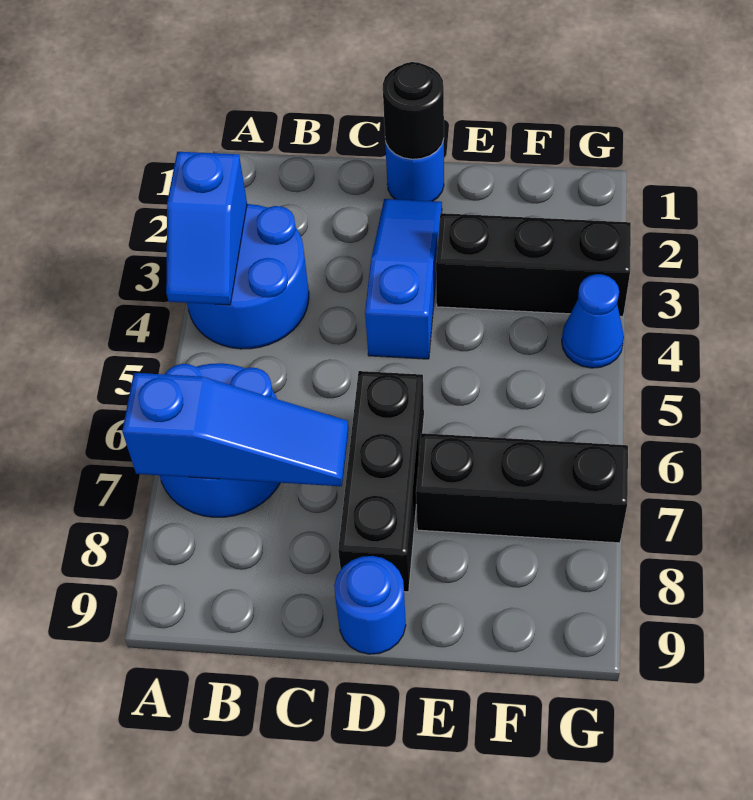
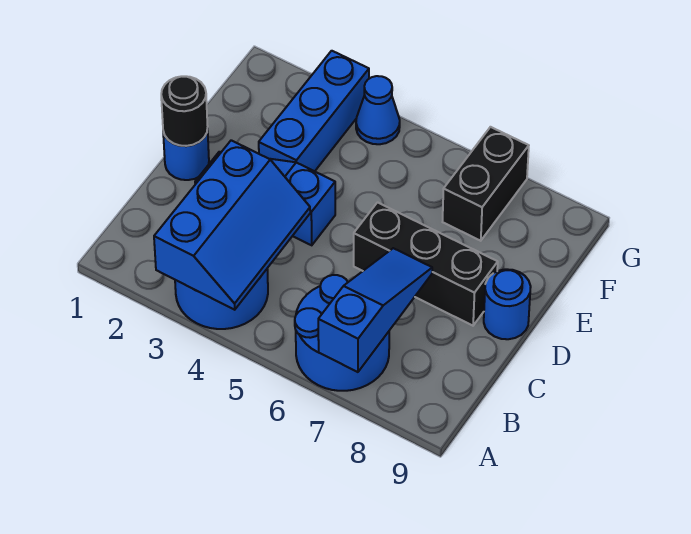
blue 1x2 slope [166,152,247,305] -> blue 2x3 slope [154,140,310,310]
black 1x3 brick [436,213,631,317] -> blue 1x3 brick [259,51,369,171]
black 1x3 brick [416,433,628,543] -> black 1x2 brick [443,127,529,241]

